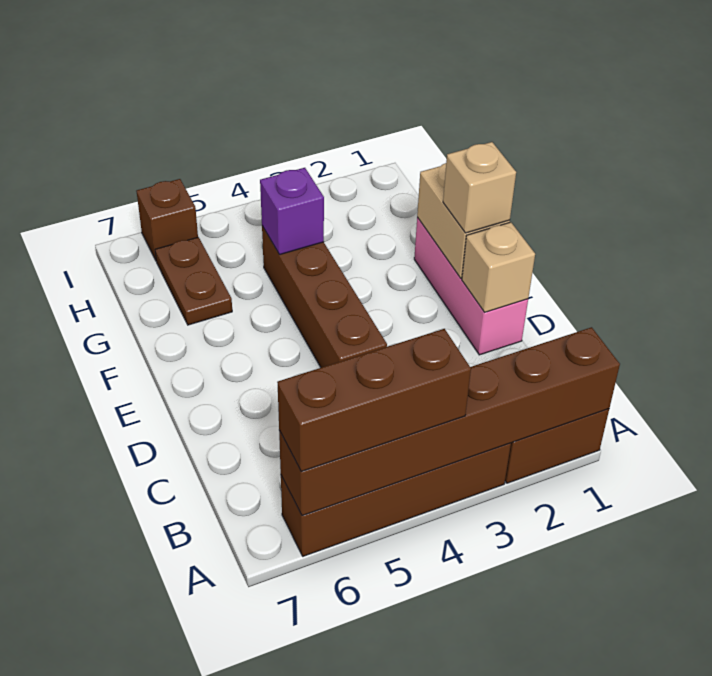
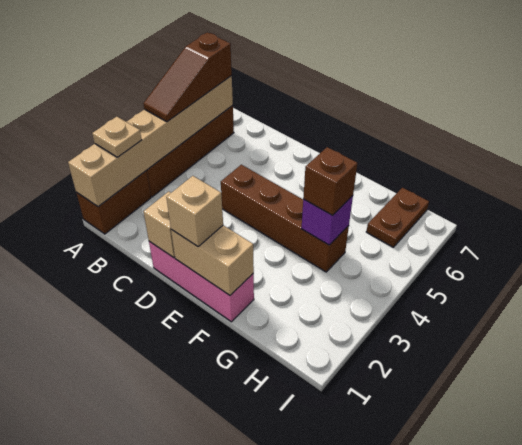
brown 1x6 brick [279,327,620,516] -> tan 1x6 brick [68,76,233,207]
none -> tan 1x1 plate [92,117,142,157]
brown 1x3 brick [277,329,471,471] -> brown 1x3 slope [143,32,232,122]
brown 1x2 plate [155,237,232,325] -> brown 1x2 plate turned to [366,188,429,247]
brown 1x1 brick [136,179,198,260] -> brown 1x1 brick moved to [303,147,357,215]

